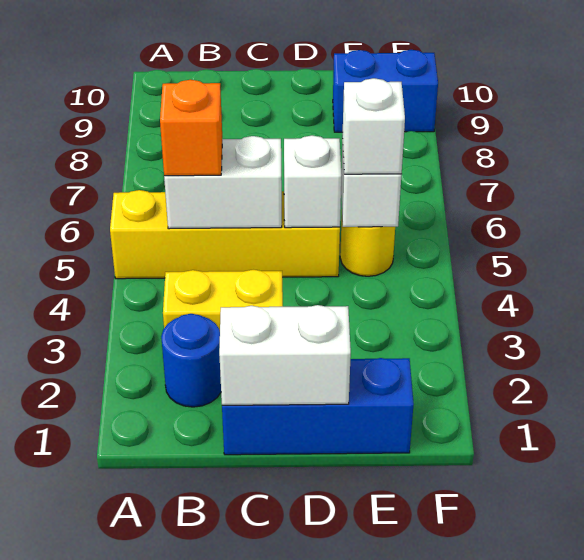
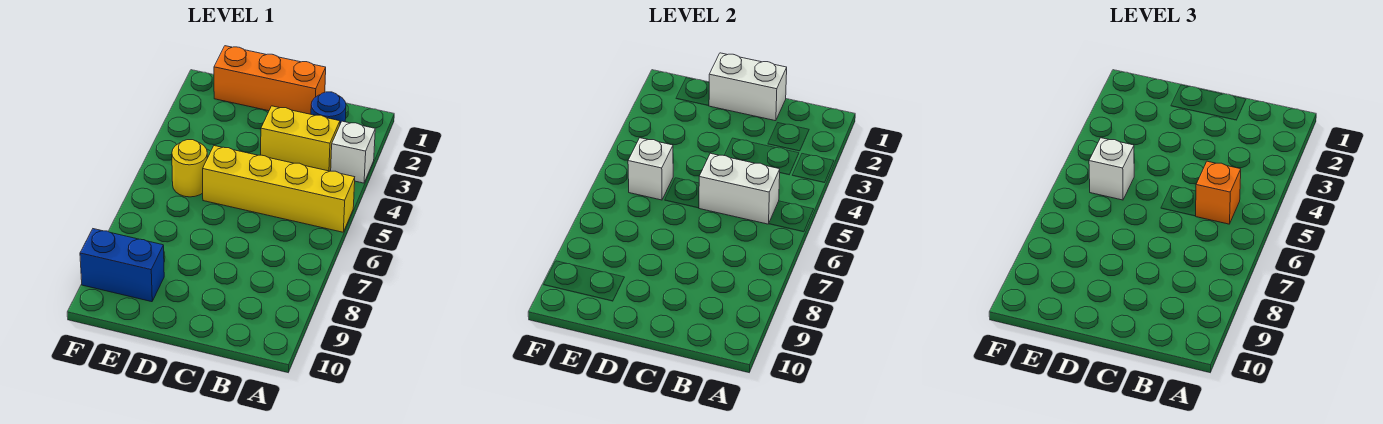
blue 1x3 brick [222,358,414,455] -> orange 1x3 brick [214,46,326,114]
white 1x1 brick [284,135,341,228] -> white 1x1 brick moved to [331,121,375,183]

